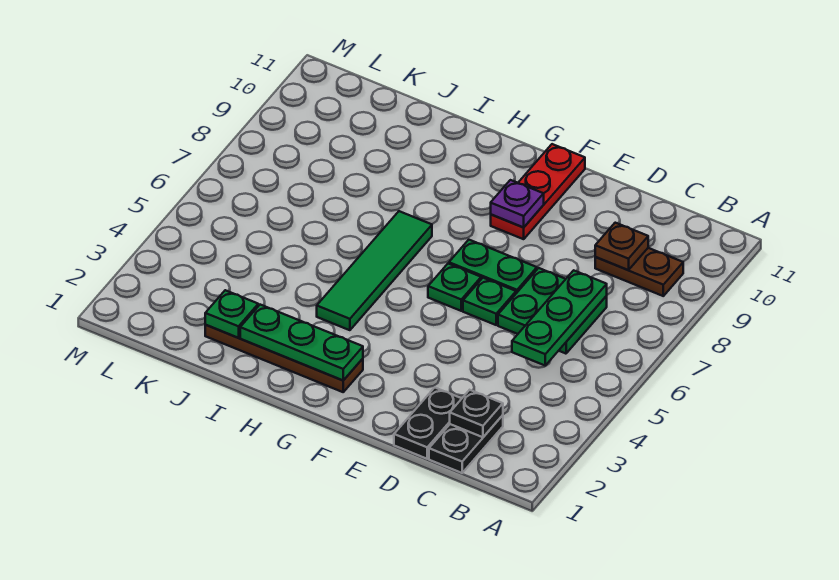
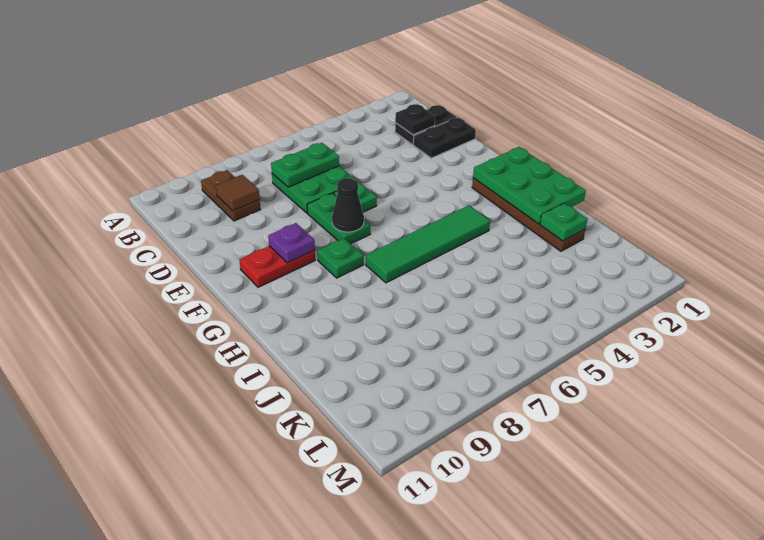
green 1x3 plate [512,270,607,365] -> green 1x2 plate [271,143,339,187]
brown 1x1 plate [595,223,648,270] -> brown 1x1 tile [216,175,260,211]
green 1x1 plate [428,264,481,311] -> green 1x1 plate moved to [317,238,364,278]
none -> black 1x1 cone [332,178,364,232]
red 1x3 plate [491,144,585,239] -> red 1x2 plate [239,246,315,287]
green 1x3 plate [240,305,363,380] -> green 2x3 plate [473,147,586,224]

